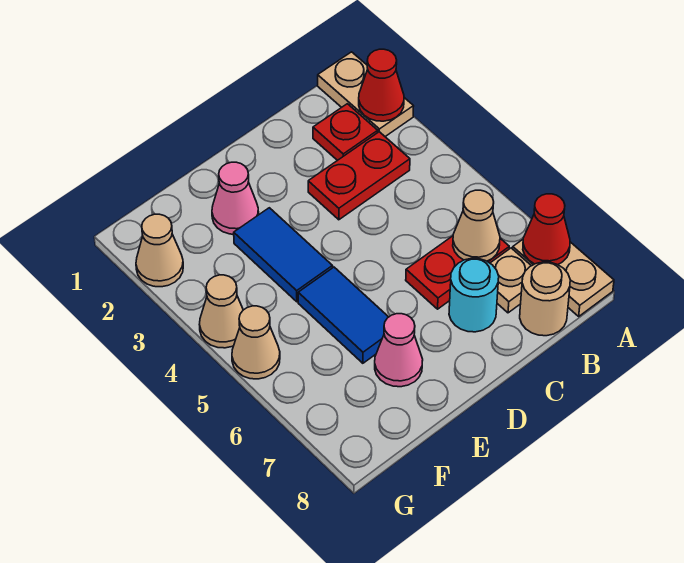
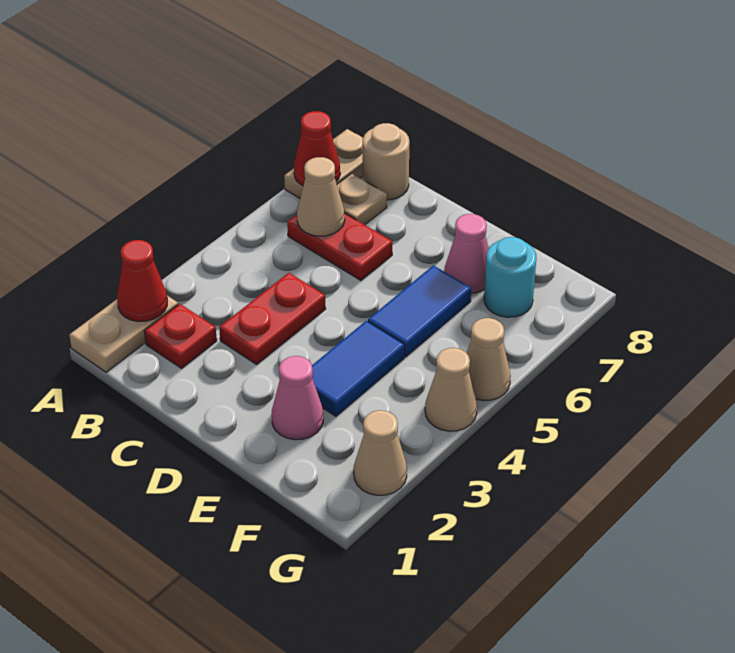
red 1x2 plate [308,132,410,220] -> red 1x2 plate turned to [219,273,326,364]
cyan 1x1 round brick [449,258,499,332] -> cyan 1x1 round brick moved to [484,237,536,317]

